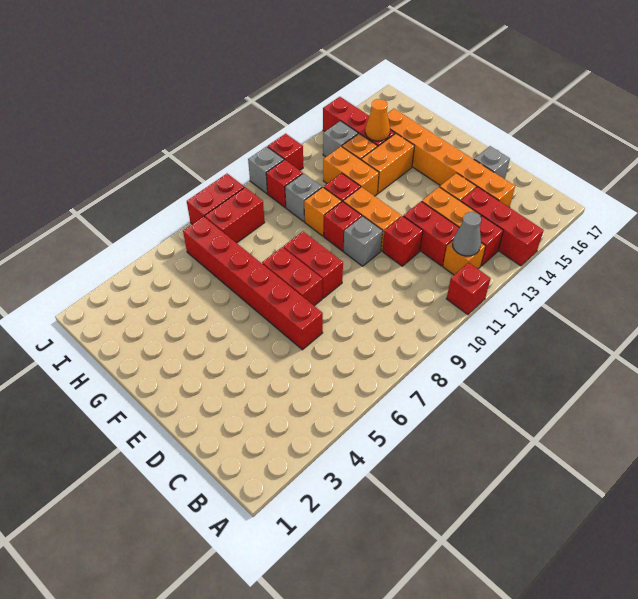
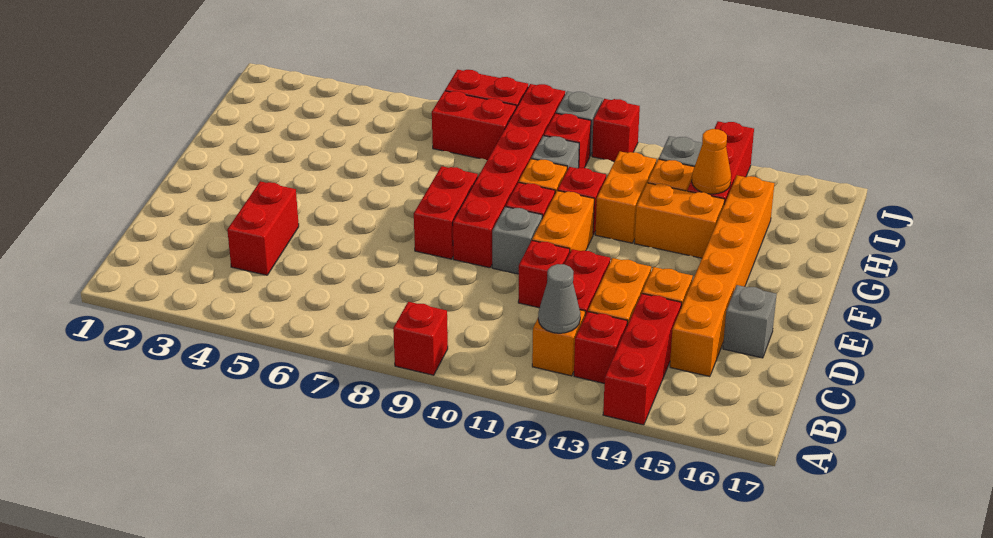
red 1x1 brick [447,263,491,315] -> red 1x1 brick moved to [393,302,448,375]
red 1x6 brick [183,217,323,350] -> red 1x6 brick moved to [453,84,565,268]
red 1x2 brick [262,247,322,306] -> red 1x2 brick moved to [227,181,299,275]

